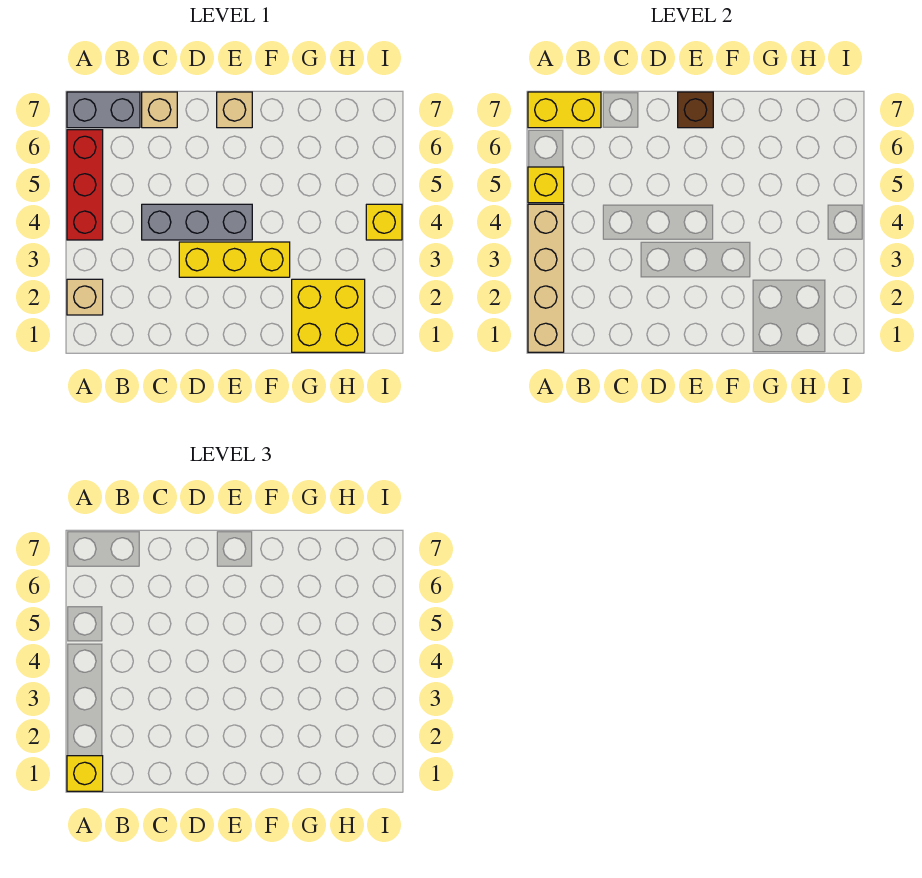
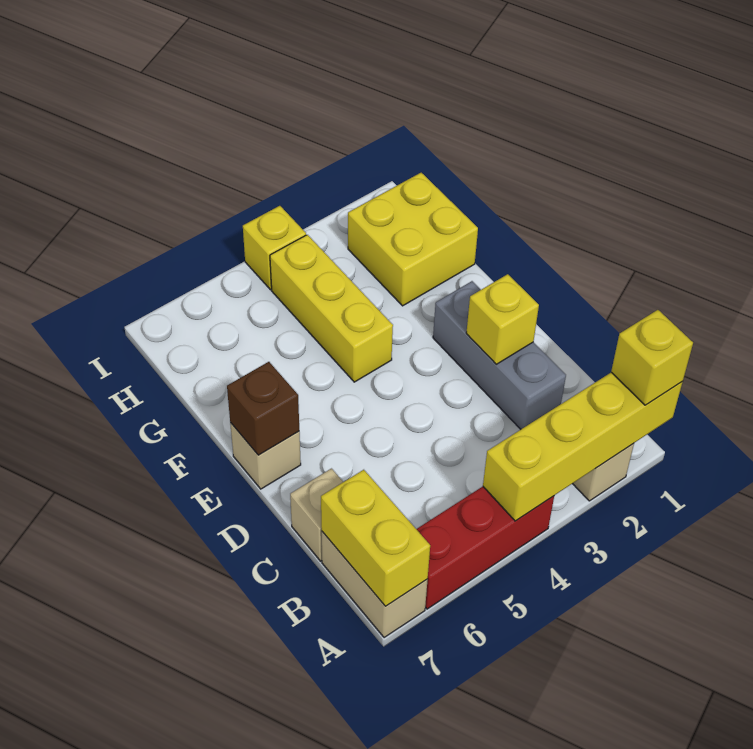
tan 1x4 brick [528,204,564,352] -> yellow 1x4 brick [483,372,682,521]
yellow 1x1 brick [528,167,564,203] -> yellow 1x1 brick moved to [466,274,539,364]
grey 1x2 brick [67,92,140,128] -> tan 1x2 brick [322,532,428,638]
grey 1x3 brick [142,204,252,240] -> grey 1x3 brick moved to [433,281,566,429]
yellow 1x3 brick [179,242,290,277] -> yellow 1x3 brick moved to [270,235,393,382]

